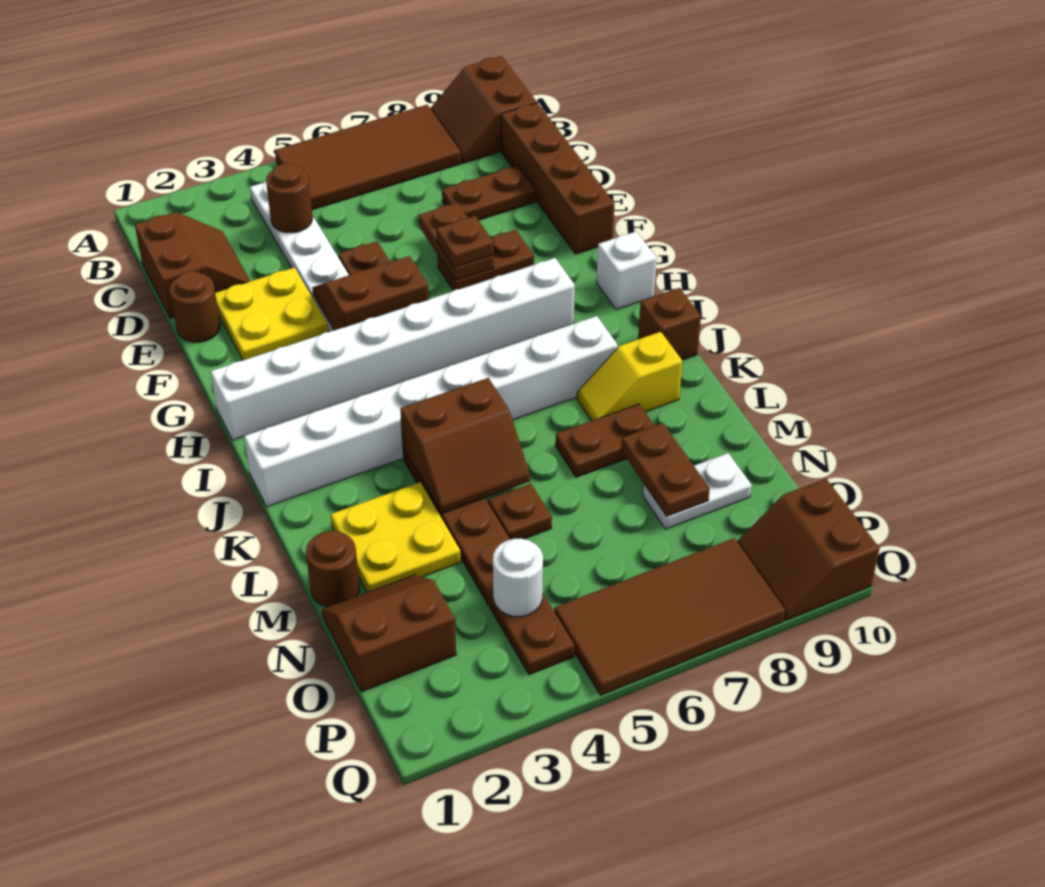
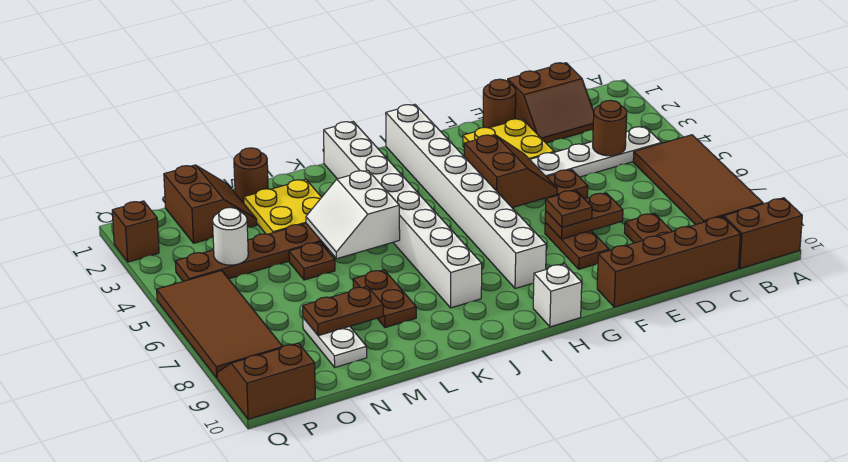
brown 1x1 brick [638,288,701,360] -> brown 1x1 brick moved to [112,201,159,262]
brown 2x2 slope [400,378,530,513] -> white 2x2 slope [306,170,400,259]
yellow 1x2 slope [577,332,682,421] -> none

